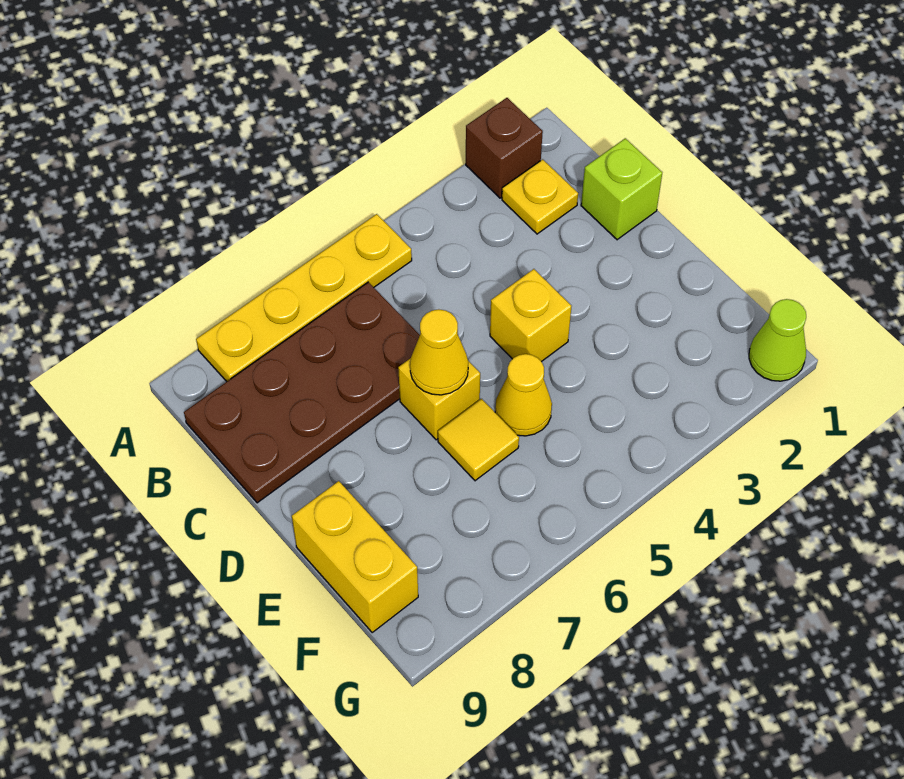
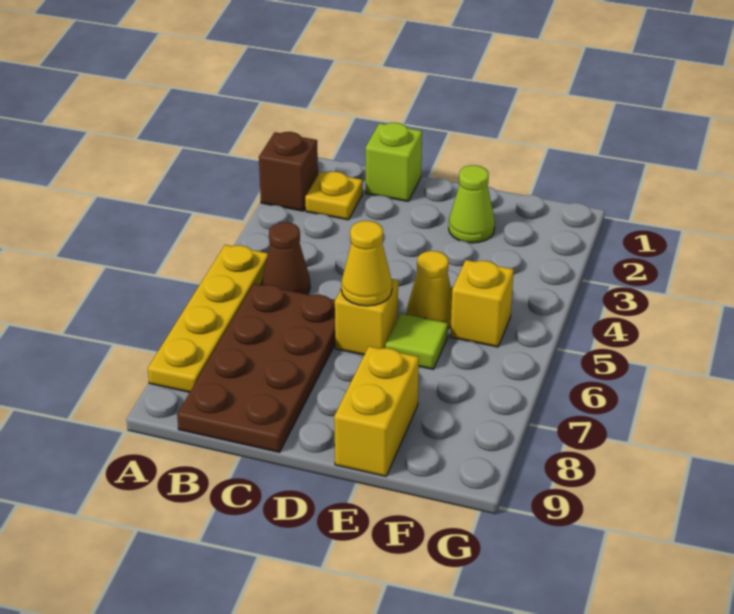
none -> brown 1x1 cone [262,222,310,294]
yellow 1x1 brick [490,269,571,362] -> yellow 1x1 brick moved to [450,260,514,347]
yellow 1x1 tile [438,399,519,481] -> lime 1x1 tile [385,313,448,369]
yellow 1x2 brick [292,481,418,632] -> yellow 1x2 brick turned to [334,346,419,476]
lime 1x1 cone [749,299,806,381] -> lime 1x1 cone moved to [449,165,495,243]

